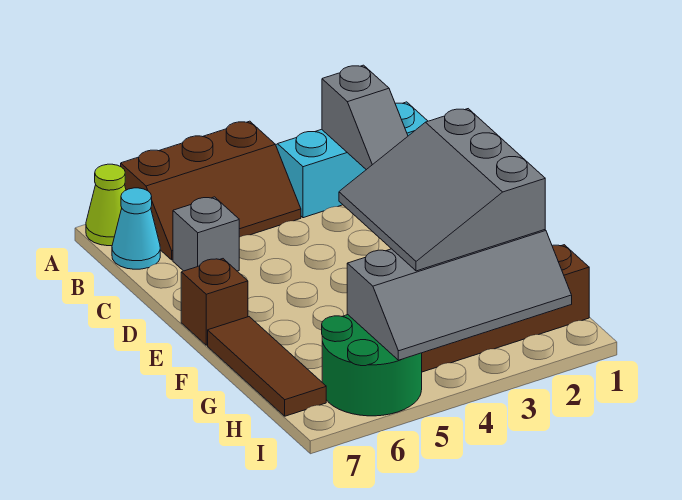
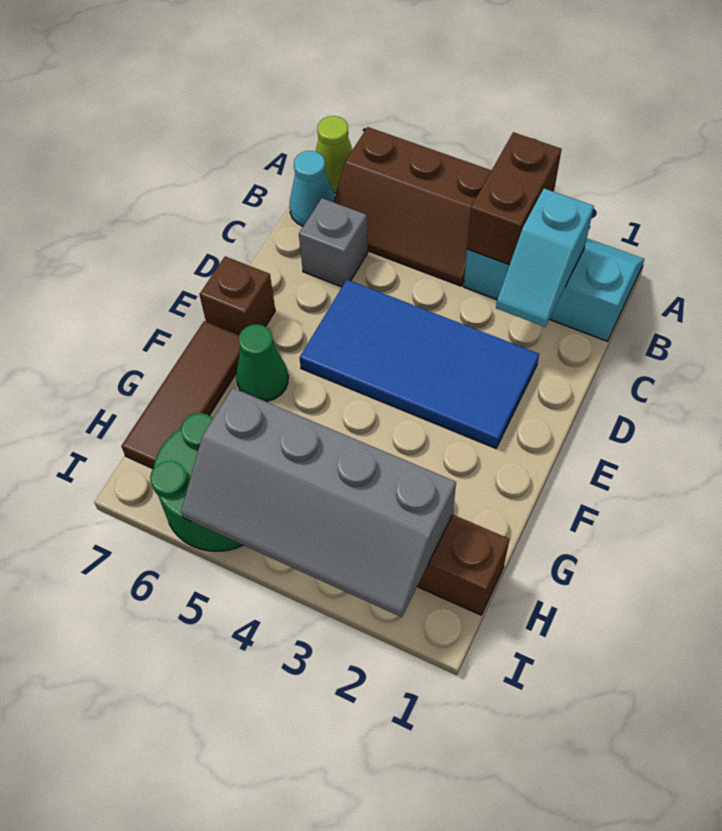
none -> brown 1x2 brick [467,132,562,265]
grey 1x2 slope [322,65,408,170] -> cyan 1x2 slope [496,189,594,327]
none -> blue 2x4 tile [300,280,539,448]
grey 3x3 slope [339,109,545,271] -> none
none -> green 1x1 cone [236,324,288,402]

